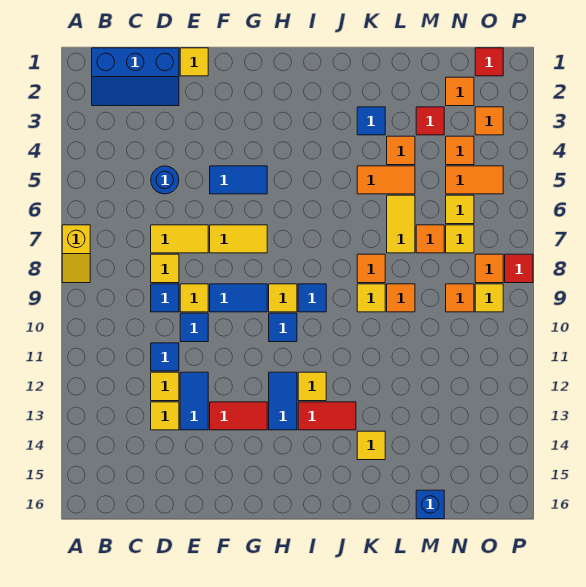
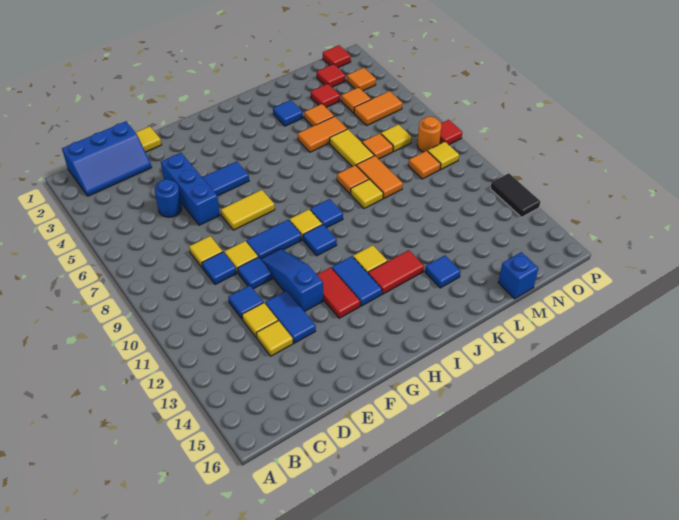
yellow 1x2 slope [62,225,90,283] -> none
yellow 1x2 tile [151,225,208,253] -> none
none -> blue 1x3 brick [161,153,220,225]
none -> blue 1x3 slope [261,249,323,312]
red 1x2 tile [210,402,267,430] -> red 1x2 tile turned to [317,267,360,318]
yellow 1x1 tile [357,431,385,460] -> blue 1x1 tile [425,255,461,288]
orange 1x1 tile [387,284,415,312] -> orange 1x2 tile [357,156,403,198]
orange 1x1 tile [446,77,474,106] -> red 1x1 tile [317,64,345,87]
yellow 1x1 tile [446,195,474,224] -> none
orange 1x1 tile [475,254,503,283] -> orange 1x1 round brick [417,116,441,152]
none -> black 1x2 tile [490,173,540,217]

